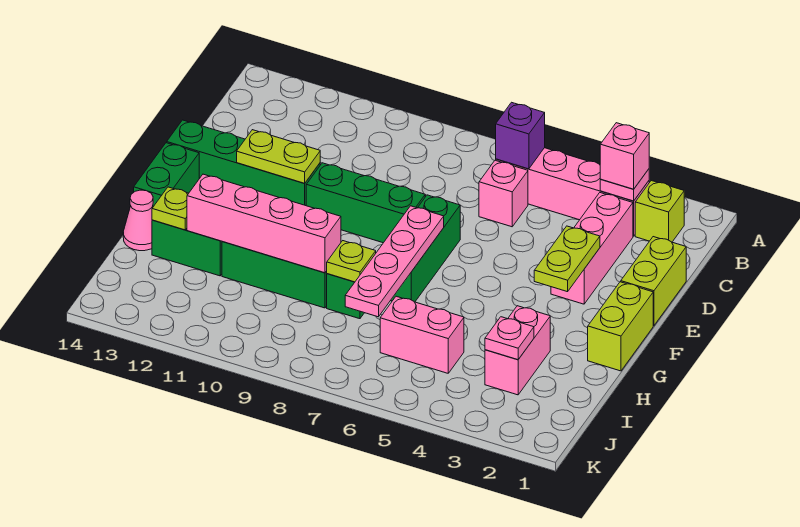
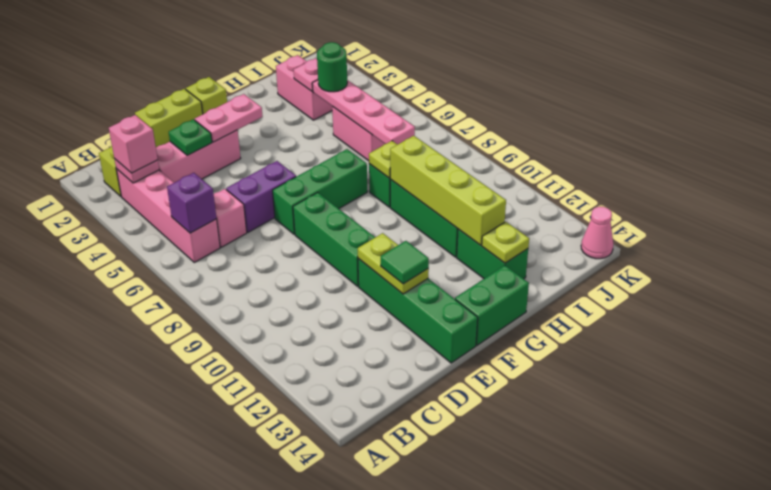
none -> green 1x1 plate [169,119,212,155]
none -> purple 1x2 brick [226,161,296,232]
lime 1x2 plate [534,226,600,292] -> pink 1x2 plate [195,94,263,142]
none -> green 1x1 tile [381,241,429,284]
lime 1x2 brick [588,282,653,371] -> lime 1x1 brick [186,77,227,114]
pink 1x4 plate [345,206,444,317] -> pink 1x4 plate turned to [312,80,415,145]
pink 1x2 brick [485,306,550,395] -> pink 1x2 brick turned to [276,55,333,120]
pink 1x4 brick [187,174,341,273] -> lime 1x4 brick [390,136,506,245]
pink 1x1 cone [123,190,153,251] -> pink 1x1 cone moved to [581,207,613,259]
none -> green 1x1 round brick [317,42,347,92]

